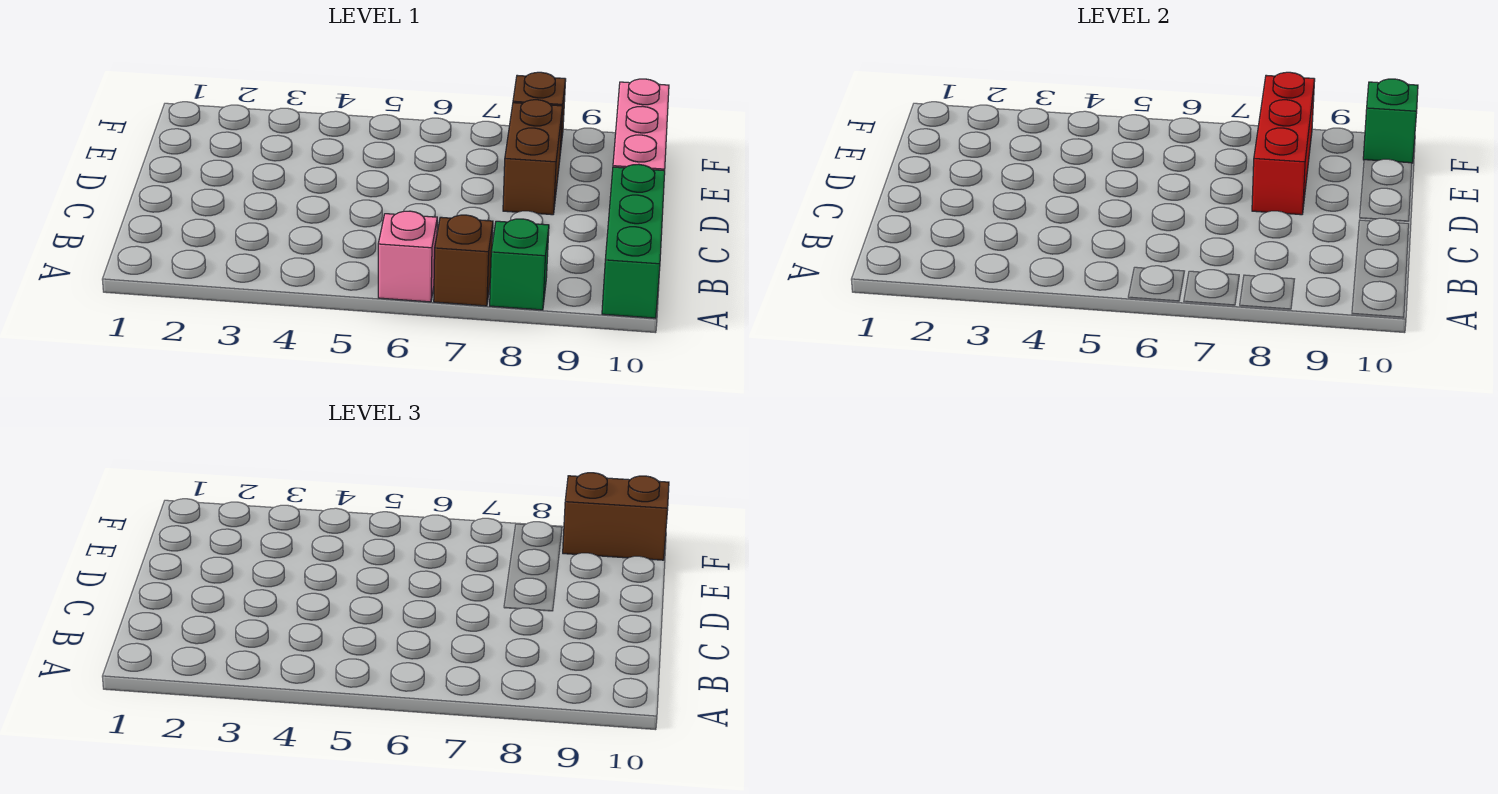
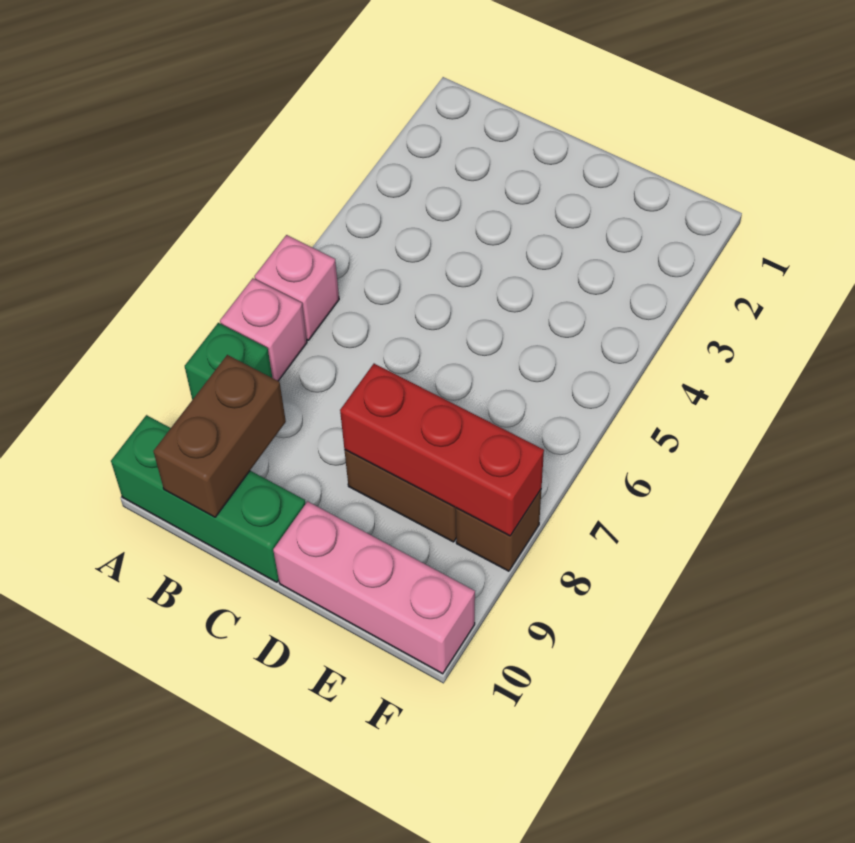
brown 1x1 brick [434,215,493,306] -> pink 1x1 brick [220,278,307,381]
brown 1x2 brick [563,473,669,560] -> brown 1x2 brick moved to [153,355,286,517]
green 1x1 brick [1363,79,1418,163] -> none

